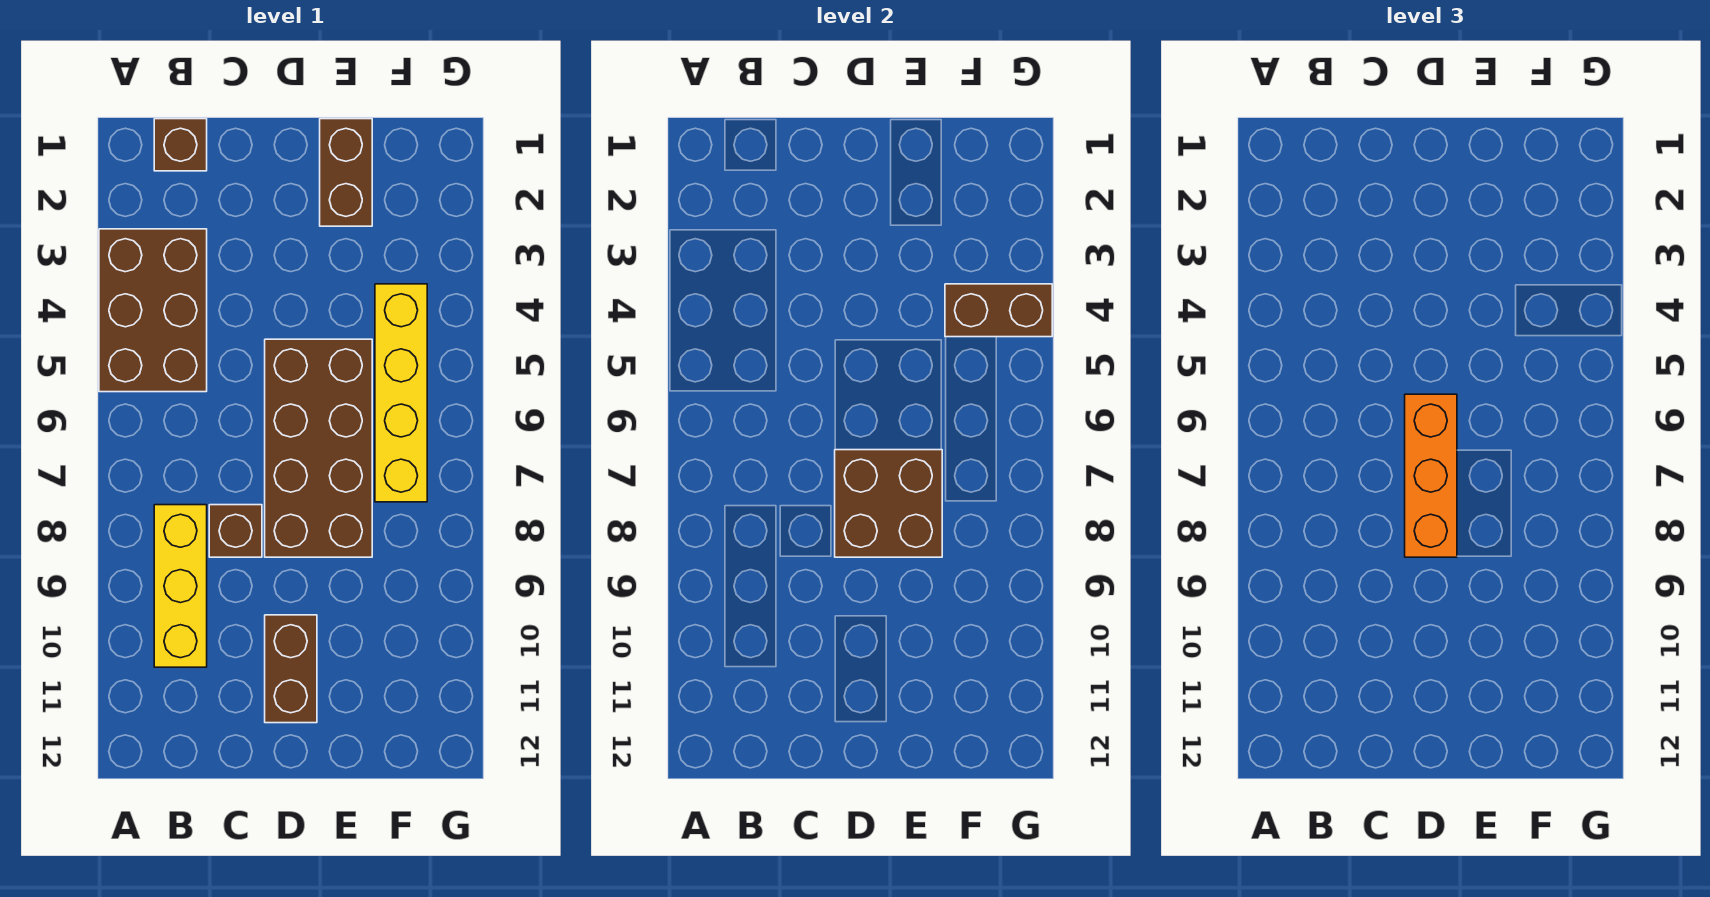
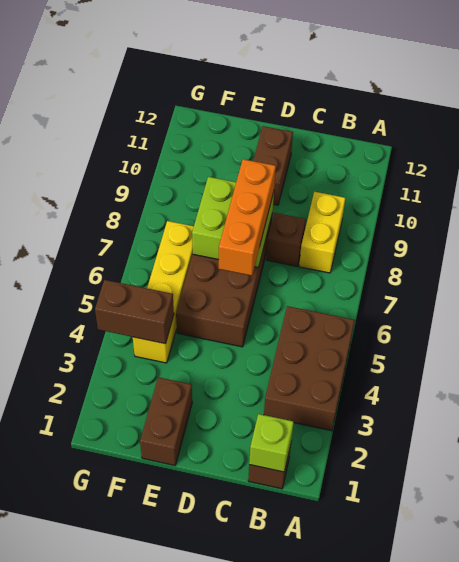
none -> lime 1x1 brick [249,414,294,472]
yellow 1x3 brick [154,505,207,667] -> yellow 1x2 brick [299,192,345,273]
brown 2x2 brick [835,450,942,557] -> lime 2x2 brick [192,177,274,268]

